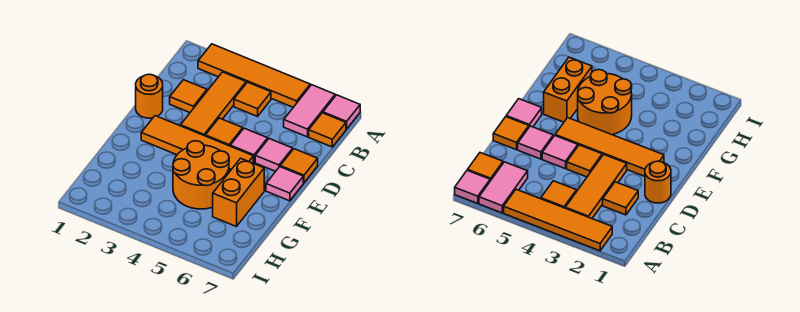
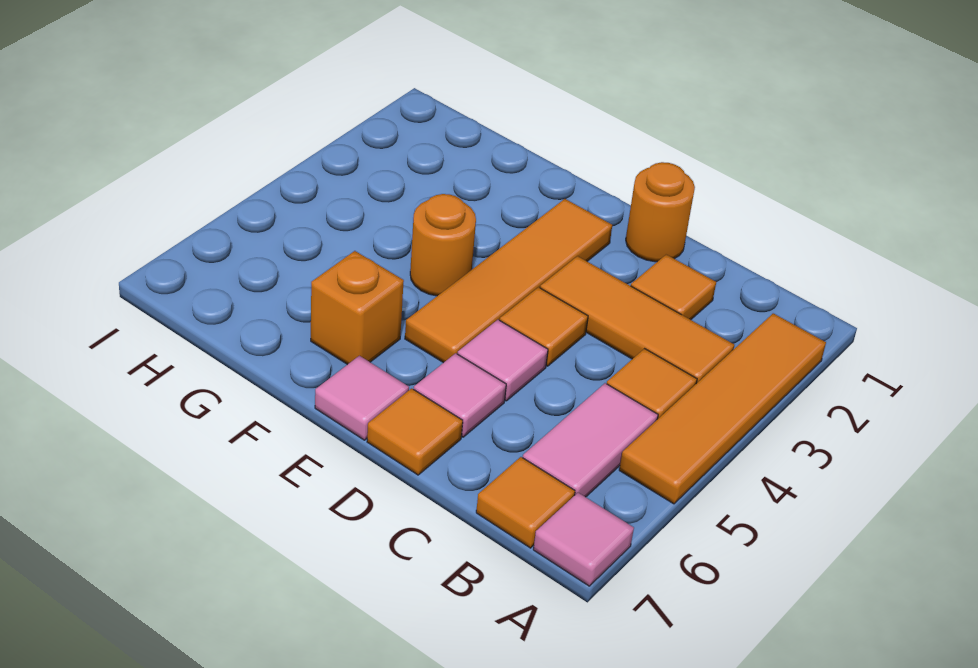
pink 1x2 tile [284,85,335,137] -> pink 1x2 tile turned to [523,383,658,497]
orange 2x2 round brick [173,141,229,209] -> orange 1x1 round brick [410,194,476,296]
orange 1x2 brick [213,158,264,227] -> orange 1x1 brick [311,251,404,365]

